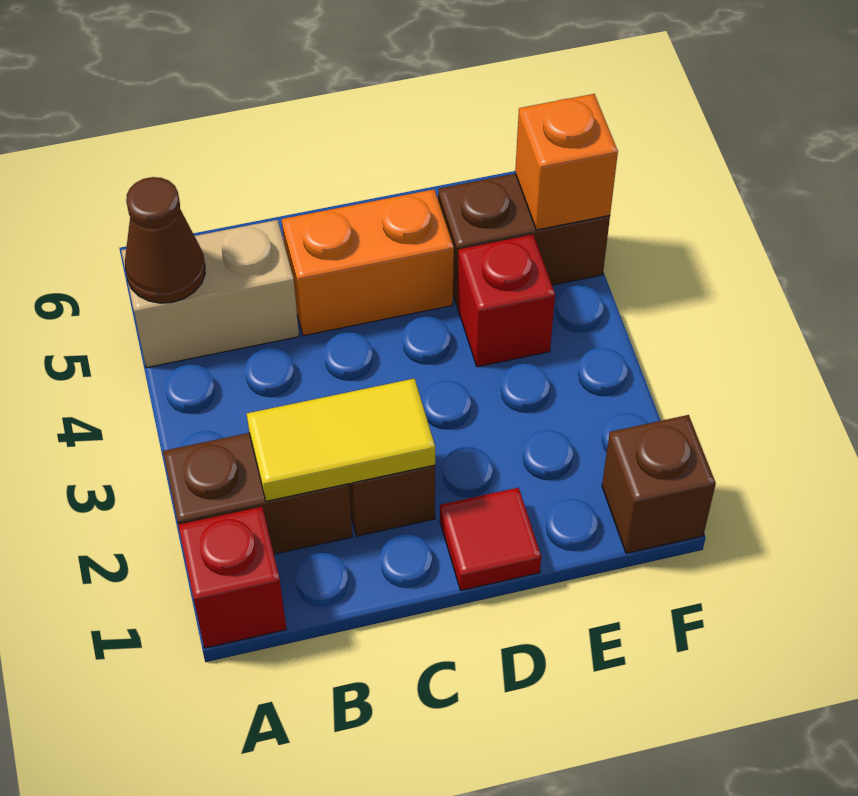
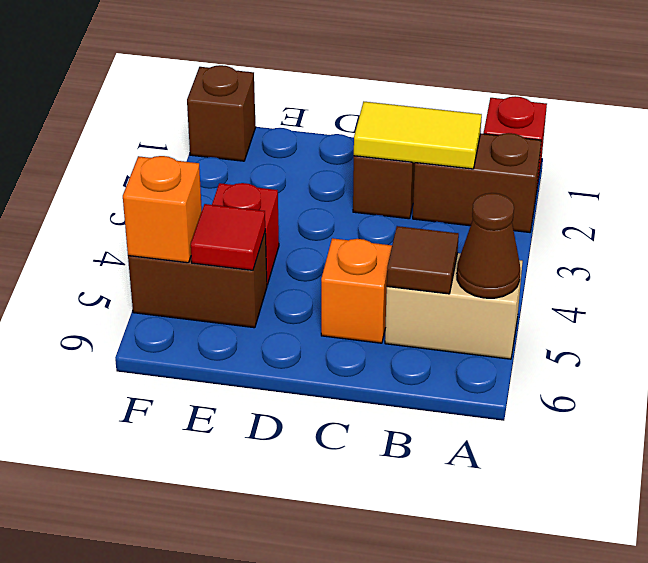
none -> brown 1x1 tile [387,226,459,294]
orange 1x2 brick [282,189,454,336] -> orange 1x1 brick [321,238,392,343]
red 1x1 tile [440,488,541,590] -> red 1x1 tile moved to [191,204,265,270]

